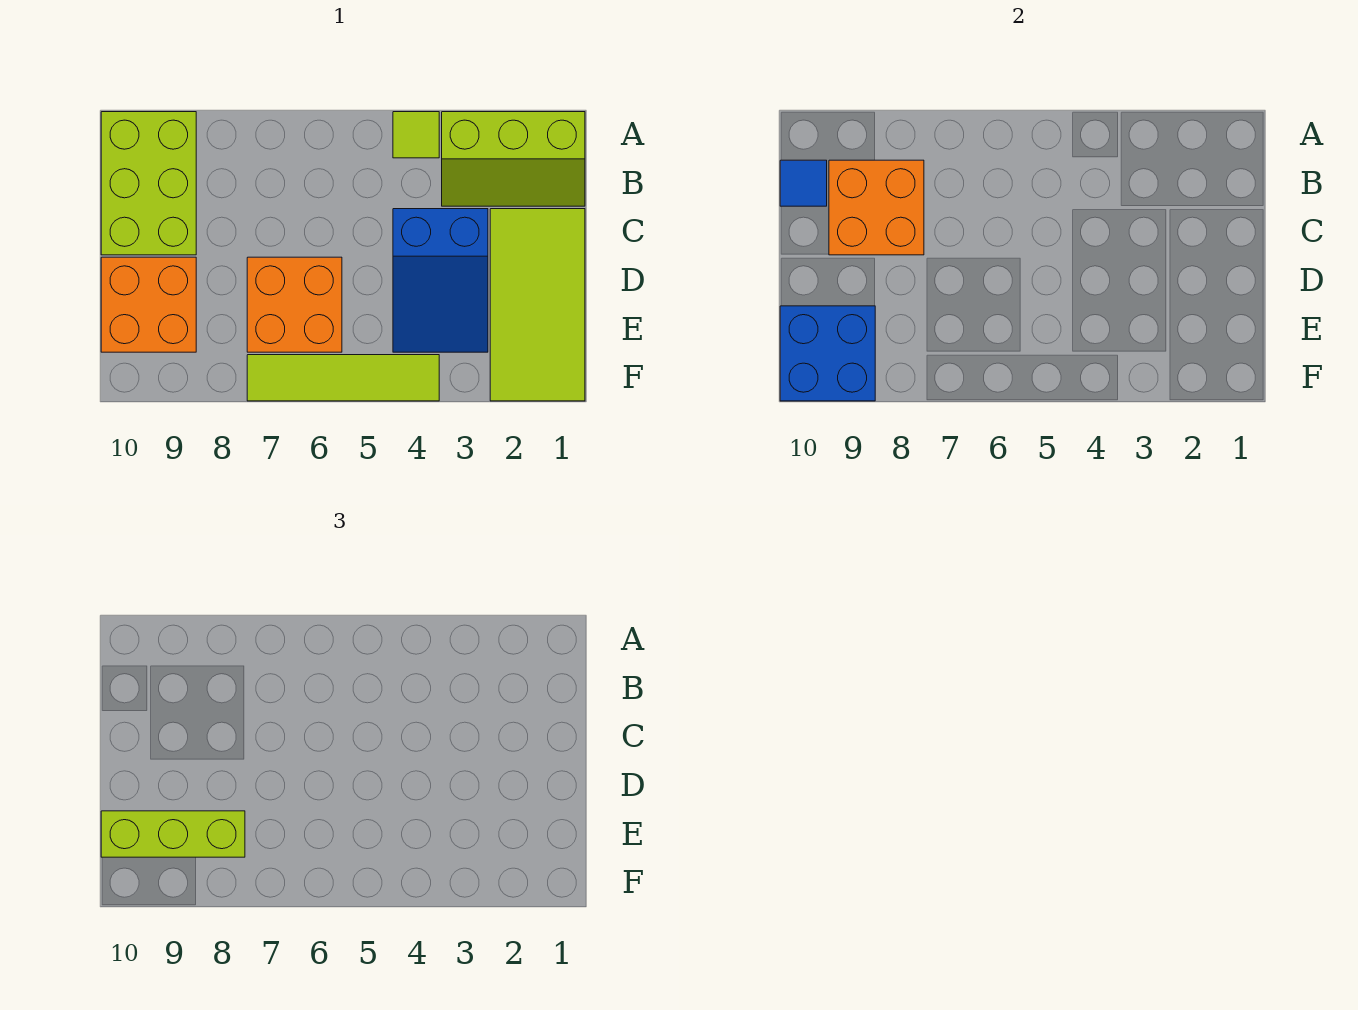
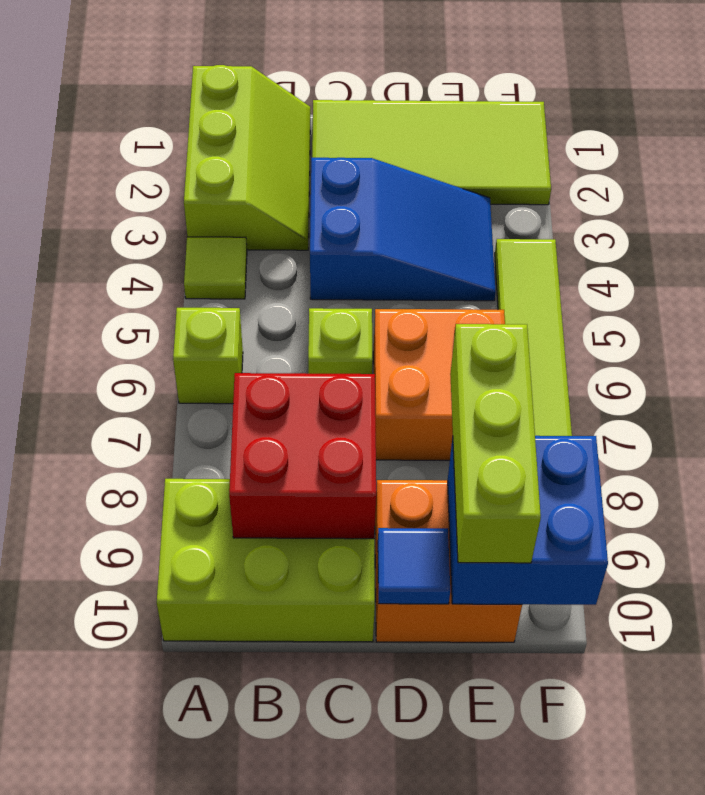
none -> lime 1x1 brick [173,308,243,404]
orange 2x2 brick [829,160,924,255] -> red 2x2 brick [229,373,376,539]
blue 1x1 tile [780,160,827,206] -> blue 1x1 tile moved to [378,528,450,604]
none -> lime 1x1 brick [308,308,373,374]

